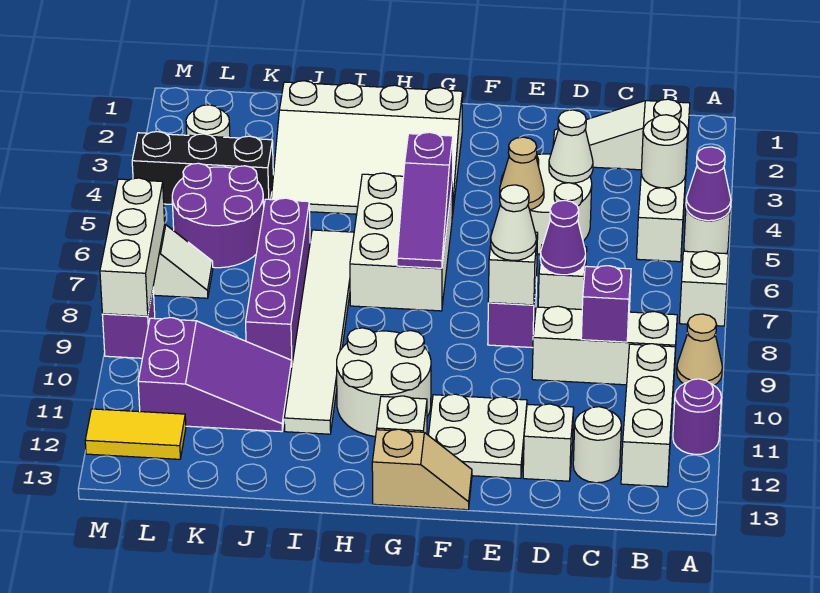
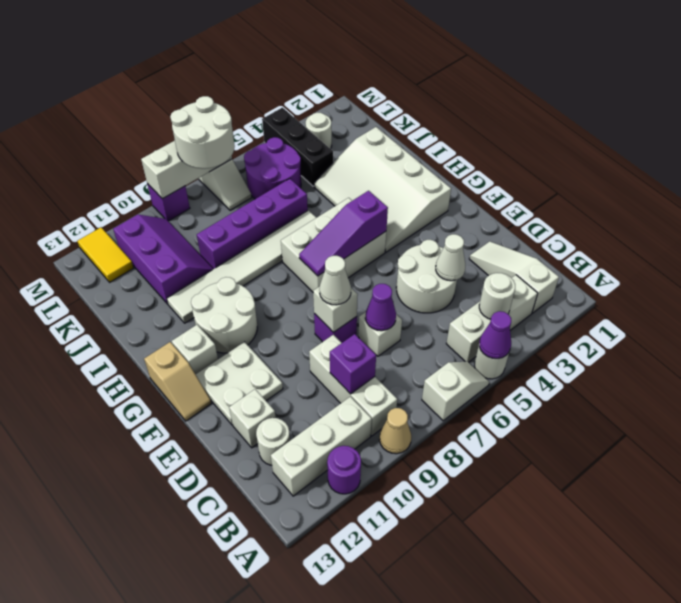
tan 1x1 cone [500,137,544,210] -> none
purple 2x3 slope [138,318,292,432] -> purple 2x3 slope turned to [113,214,213,304]
none -> white 2x2 round brick [170,96,235,169]

